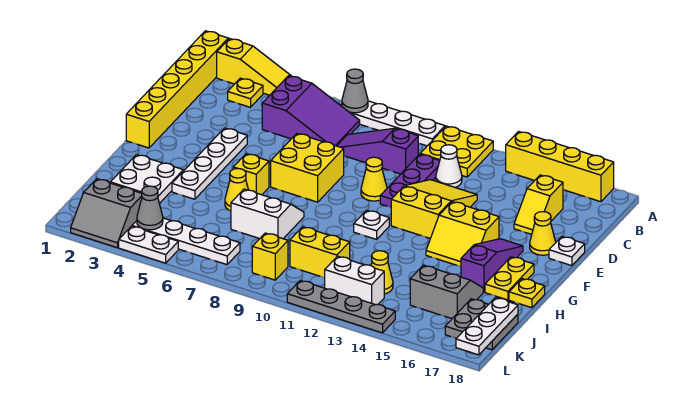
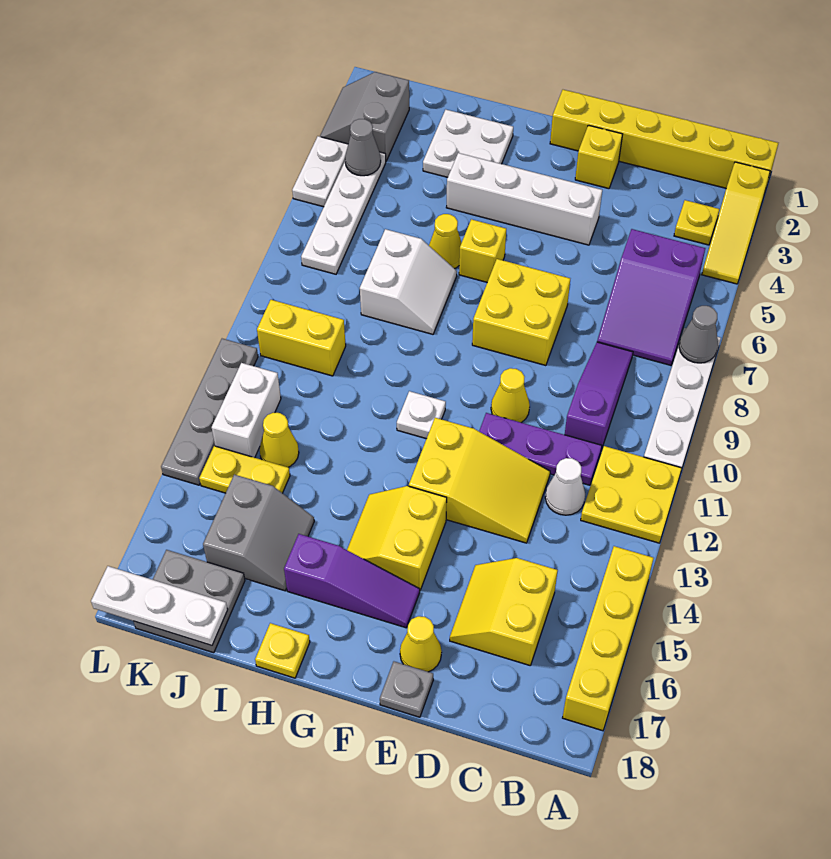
yellow 1x2 slope [514,175,563,234] -> yellow 2x2 slope [450,558,558,665]
white 1x4 plate [172,128,247,199] -> white 1x4 brick [446,153,602,245]
white 1x1 plate [549,237,585,266] -> grey 1x1 plate [380,662,433,717]
yellow 1x2 plate [485,257,534,300] -> yellow 1x2 plate moved to [199,446,290,493]
yellow 1x2 brick [290,227,350,278] -> yellow 1x2 brick turned to [257,300,346,376]
yellow 1x1 brick [252,233,288,280] -> yellow 1x1 brick moved to [575,125,623,189]

